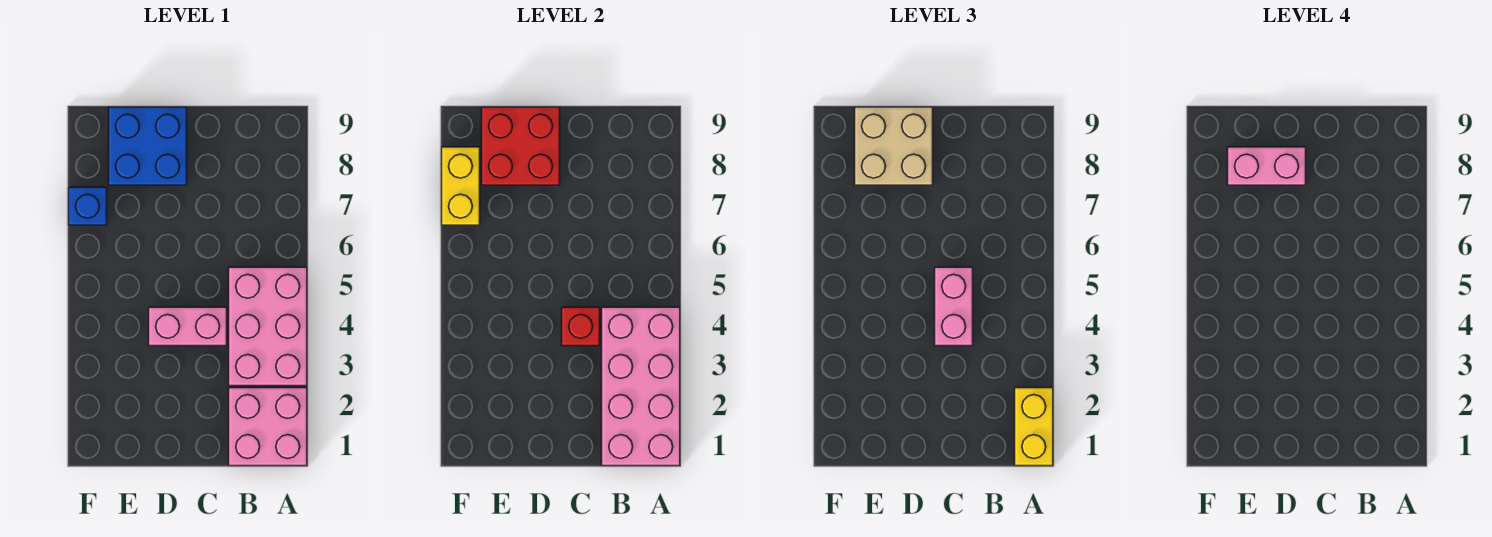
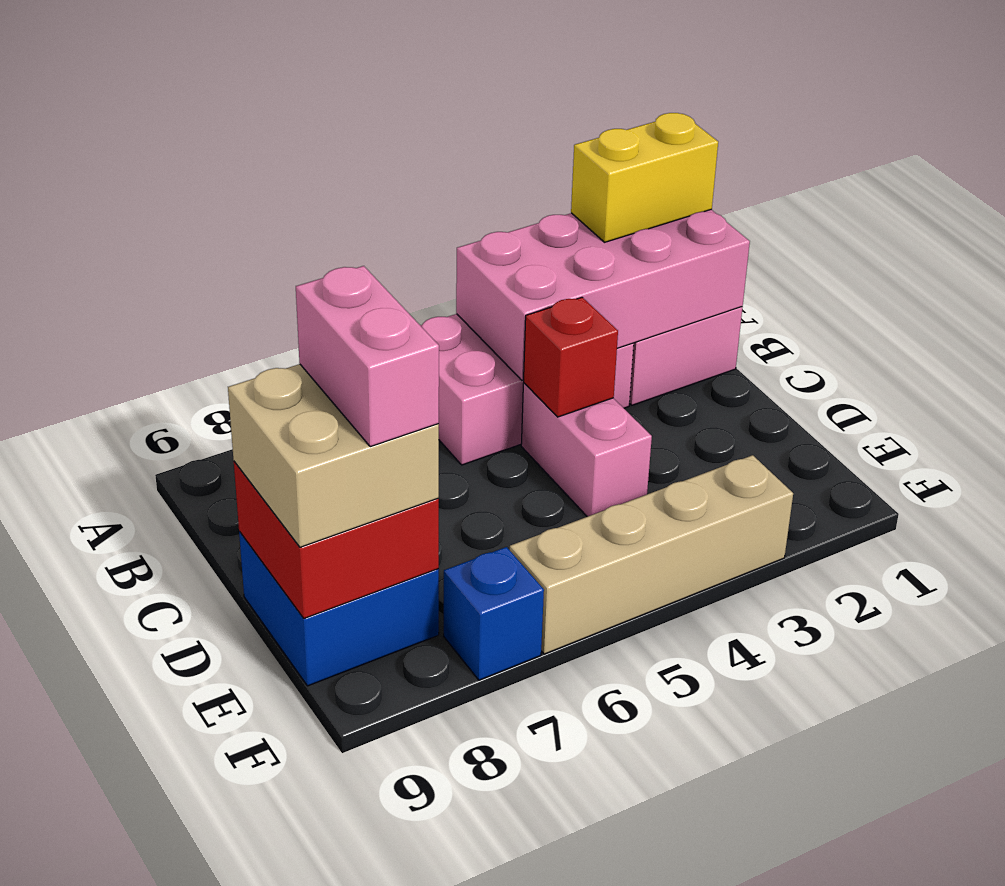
pink 1x2 brick [935,267,973,346] -> none
none -> tan 1x4 brick [510,455,793,654]
yellow 1x2 brick [442,147,480,225] -> none

